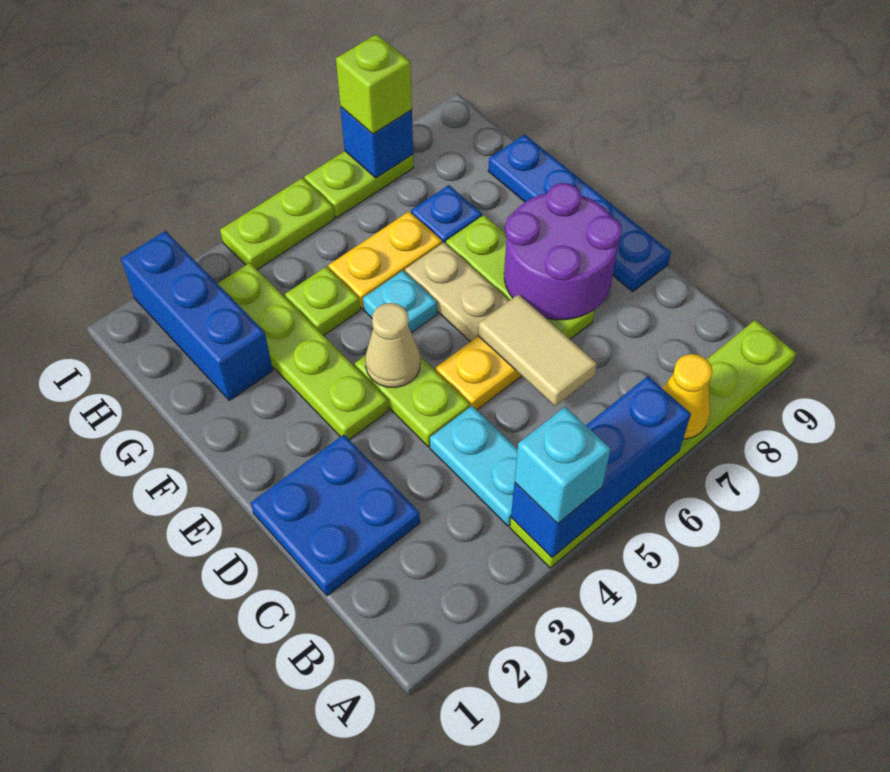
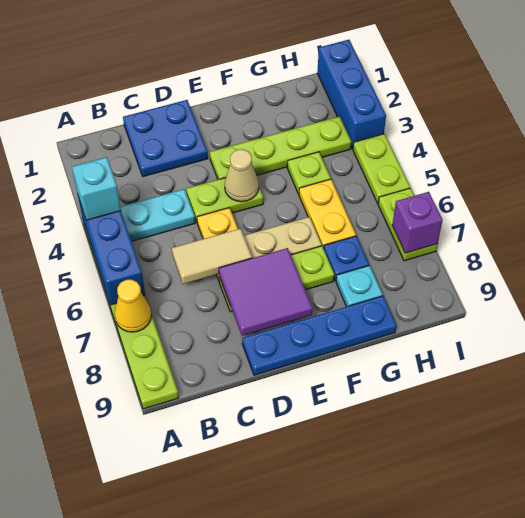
purple 2x2 round brick [504,183,622,320] -> purple 2x2 tile [219,248,312,336]
cyan 1x1 plate [363,271,437,333] -> cyan 1x1 plate moved to [336,266,383,307]
blue 1x3 brick [121,231,273,400] -> blue 1x3 brick turned to [317,40,386,149]
blue 1x1 brick [340,107,413,178] -> purple 1x1 brick [392,192,442,253]
lime 1x1 brick [336,34,412,134] -> none

